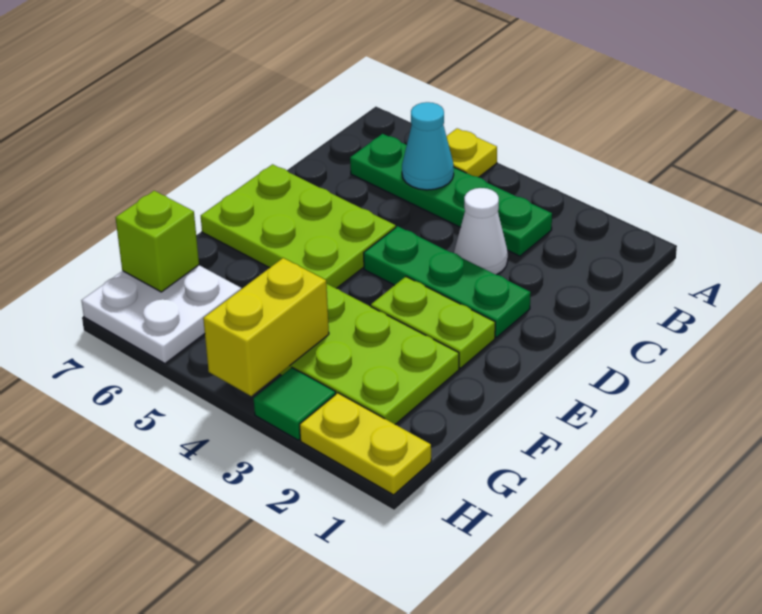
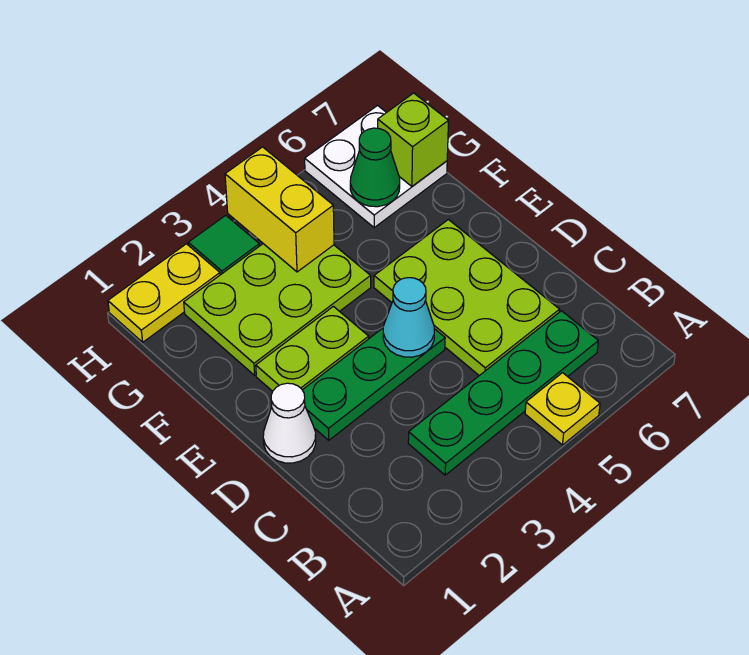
cyan 1x1 cone [402,102,454,190] -> cyan 1x1 cone moved to [383,278,434,357]
white 1x1 cone [454,188,508,275] -> white 1x1 cone moved to [263,383,316,463]
lime 2x3 plate [201,164,396,288] -> lime 2x3 plate turned to [374,220,560,376]
none -> green 1x1 cone [350,128,400,207]

